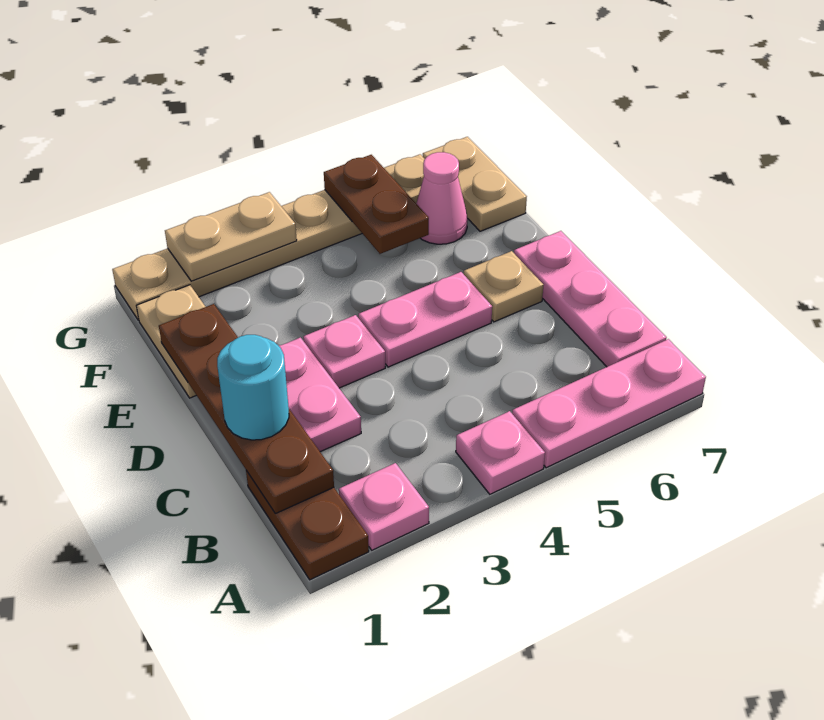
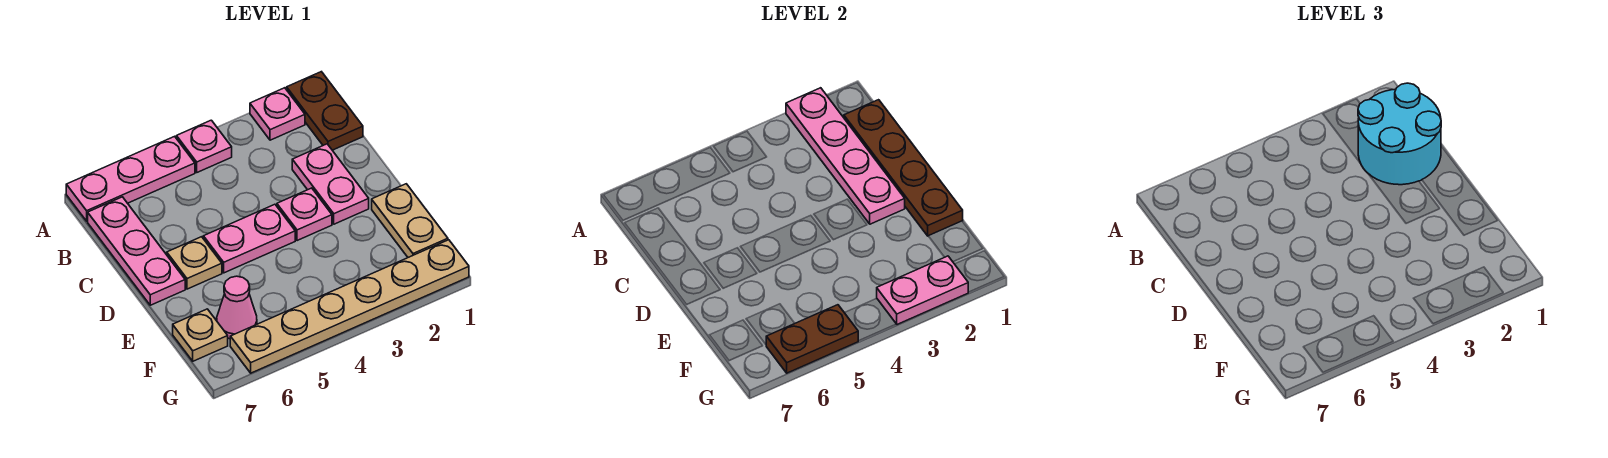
none -> pink 1x4 plate [786,88,905,224]
cyan 1x1 round brick [217,335,289,440] -> cyan 2x2 round brick [1358,83,1441,185]
brown 1x2 plate [324,155,429,254] -> brown 1x2 plate turned to [766,305,858,373]
tan 1x2 plate [423,137,527,231] -> tan 1x1 plate [173,309,228,361]
tan 1x2 plate [165,192,297,281] -> pink 1x2 plate [877,256,968,324]

